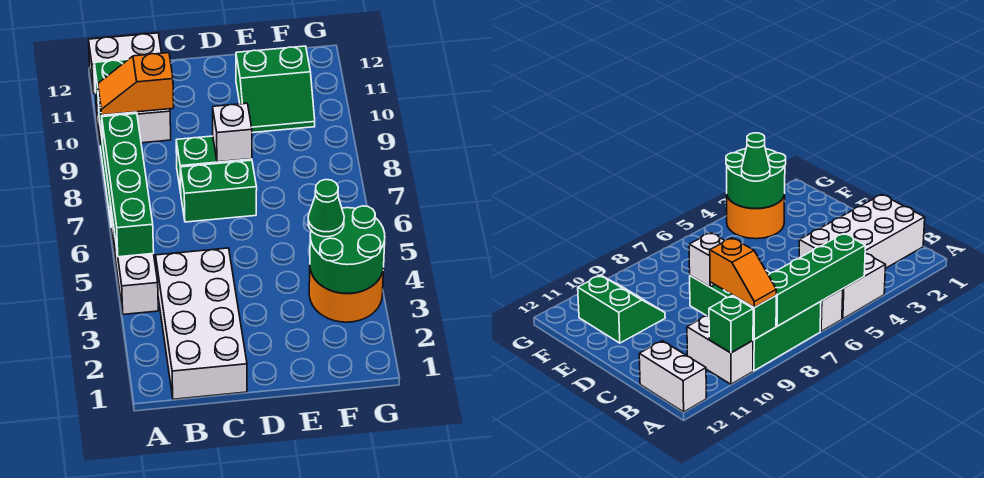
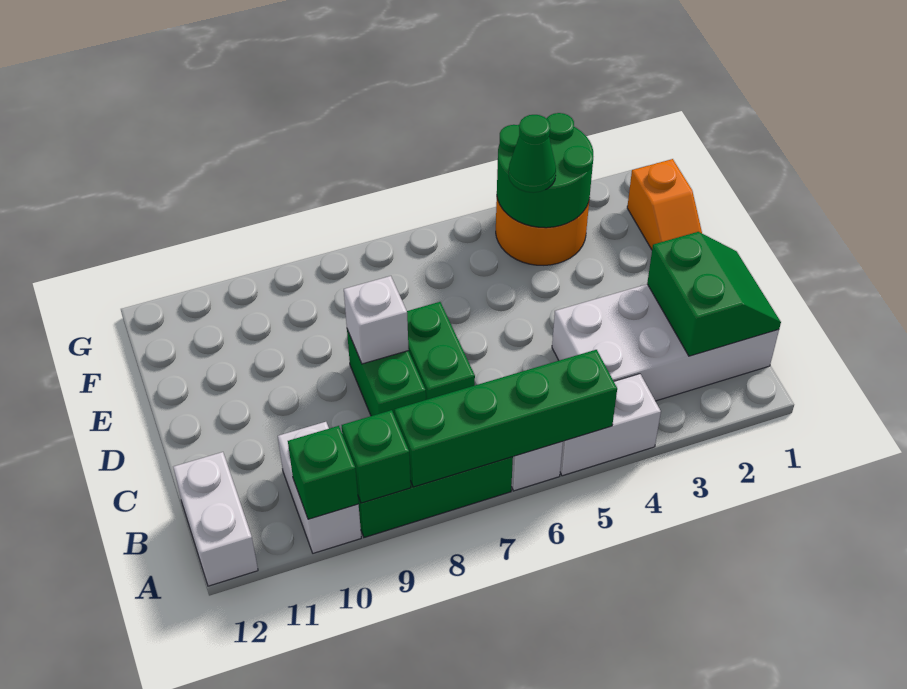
orange 1x2 slope [98,53,174,115] -> orange 1x2 slope moved to [627,159,702,250]
green 2x2 slope [236,46,315,133] -> green 2x2 slope moved to [647,232,781,356]

